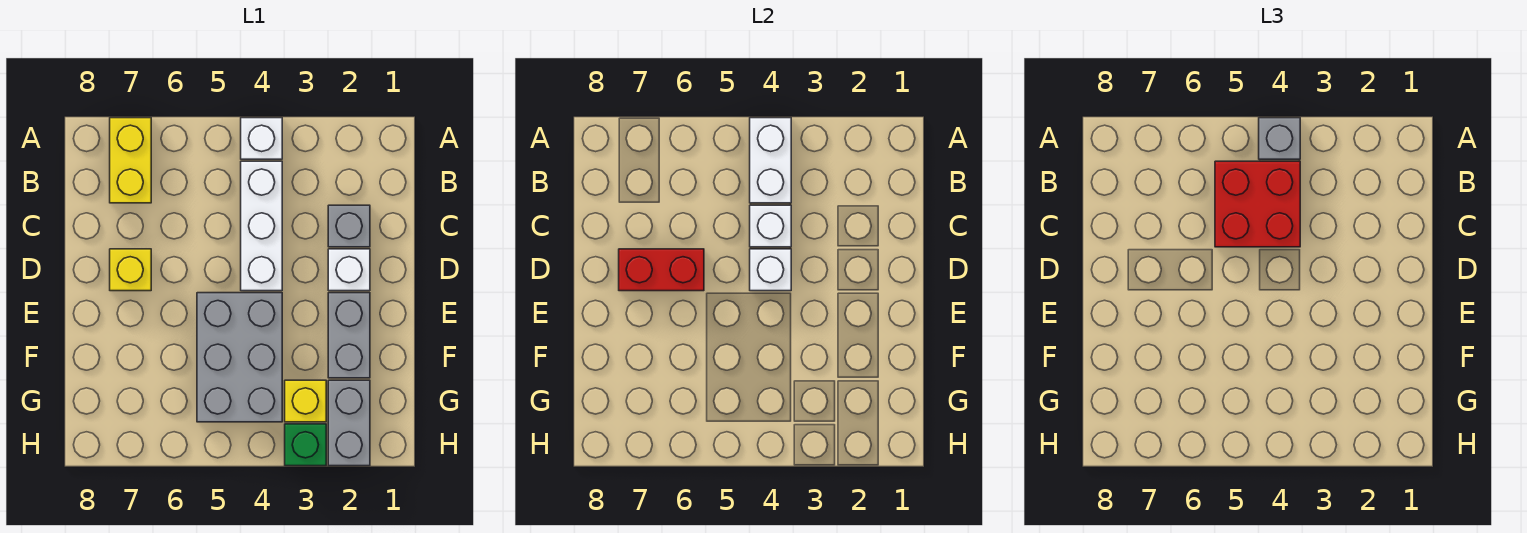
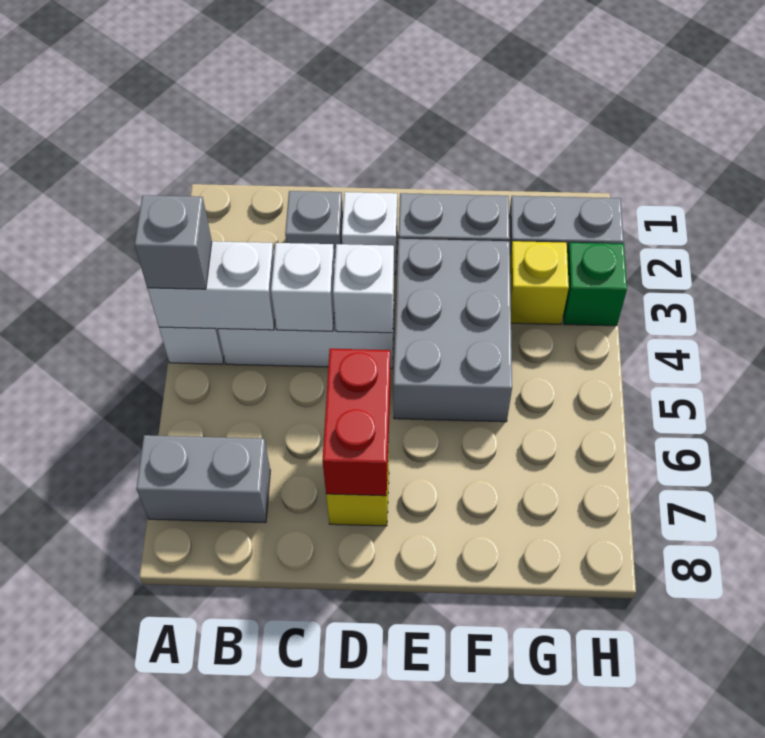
yellow 1x2 brick [110,118,151,203] -> grey 1x2 brick [136,435,270,523]
red 2x2 brick [1215,161,1300,247] -> none
grey 2x3 brick [197,293,282,422] -> grey 2x3 brick turned to [393,239,512,422]

